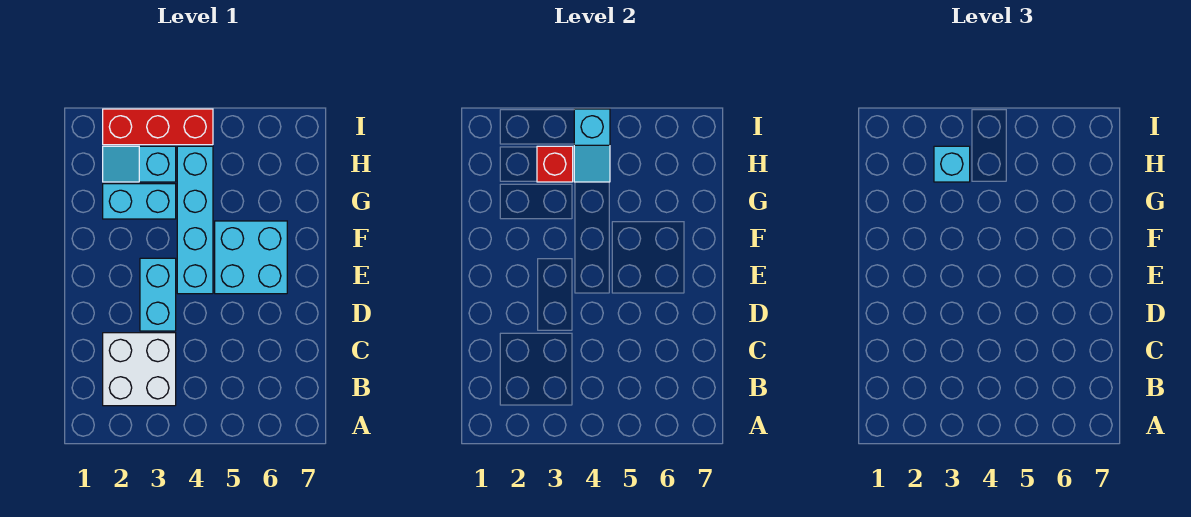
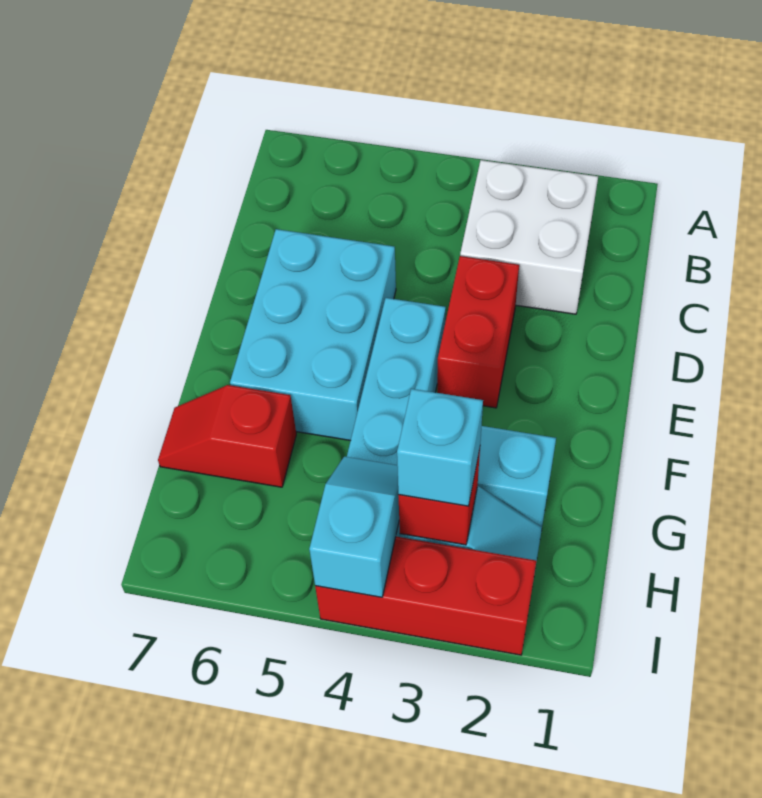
cyan 1x2 brick [140,258,176,331] -> red 1x2 brick [437,256,519,408]
cyan 2x2 brick [215,221,287,294] -> cyan 2x3 brick [230,229,396,441]
none -> red 1x2 slope [158,385,296,487]

